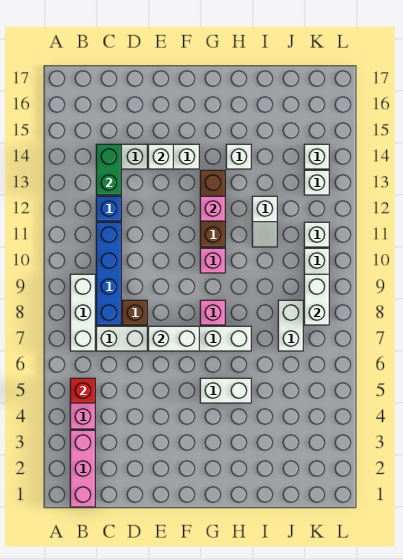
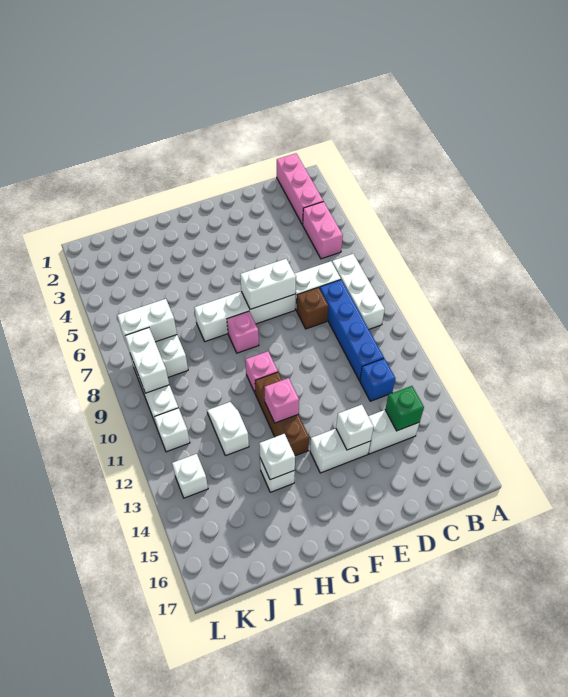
red 1x1 brick [70,378,95,403] -> none
green 1x2 brick [96,144,121,195] -> green 1x1 brick [385,386,424,431]
white 1x2 brick [200,378,251,403] -> white 1x2 brick moved to [117,299,177,347]
white 1x1 brick [304,144,329,169] -> white 1x1 brick moved to [259,434,295,480]

